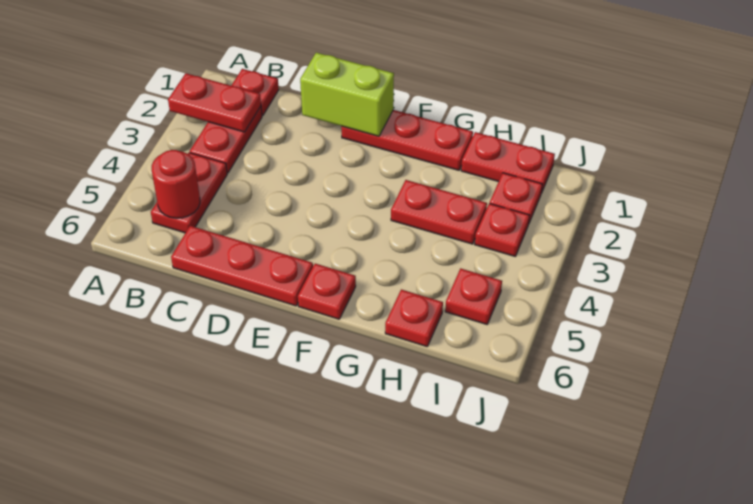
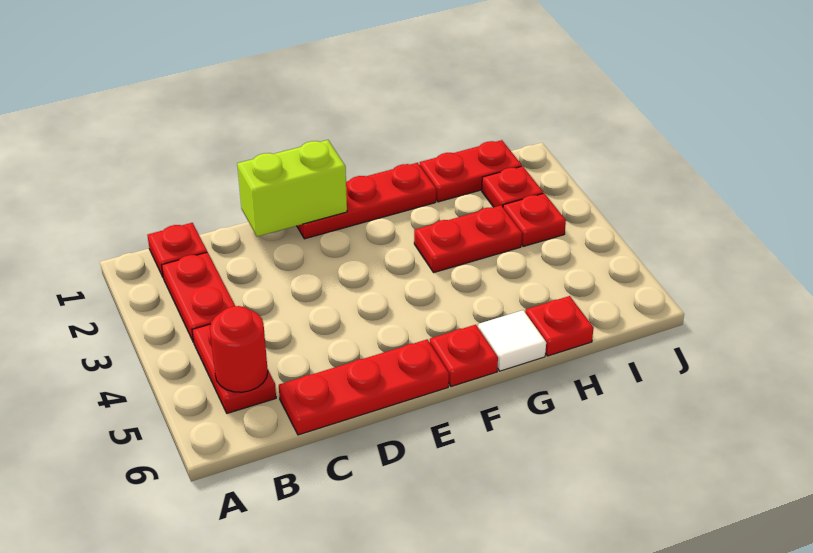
red 1x2 plate [168,73,261,132] -> none
none -> white 1x1 tile [478,310,546,371]
red 1x1 plate [445,268,502,324] -> none

